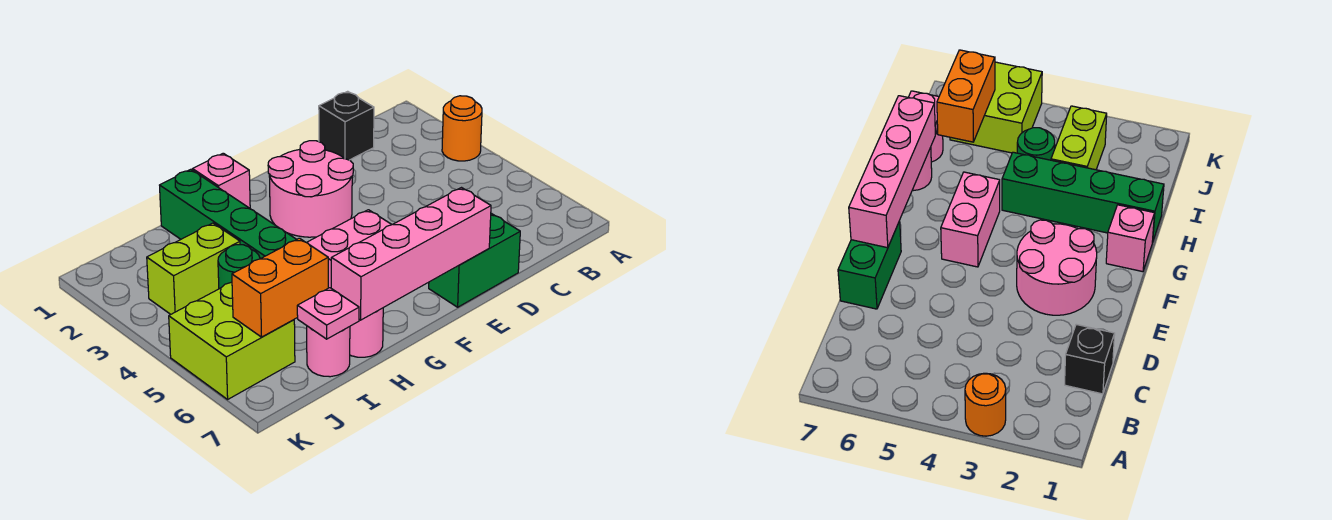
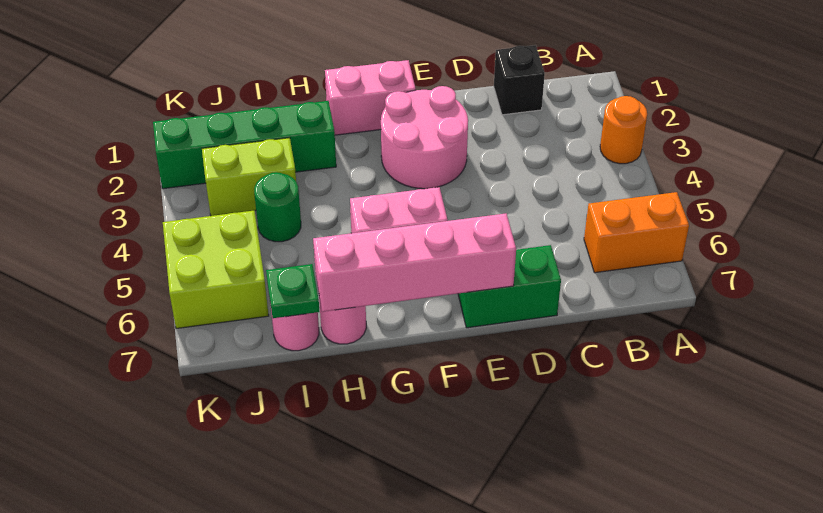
pink 1x1 brick [192,153,250,208] -> pink 1x2 brick [325,60,416,135]
green 1x4 brick [160,169,297,259] -> green 1x4 brick turned to [153,101,336,189]
orange 1x2 brick [232,238,328,337] -> orange 1x2 brick moved to [584,192,689,273]
pink 1x1 plate [297,288,359,339] -> green 1x1 plate [266,264,320,318]

